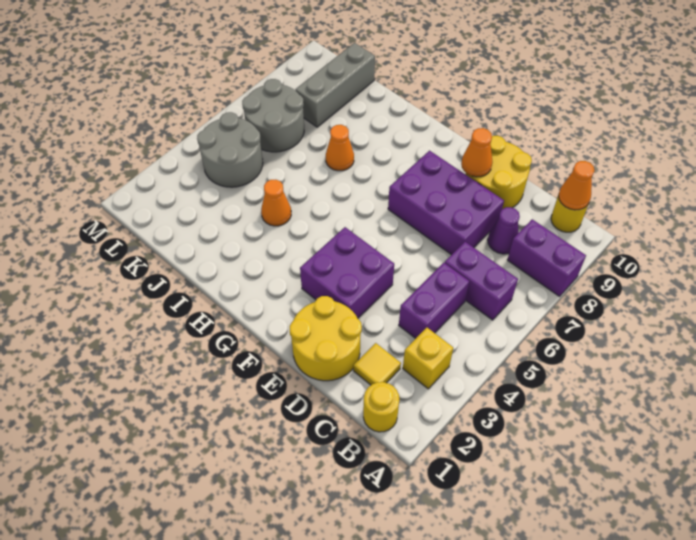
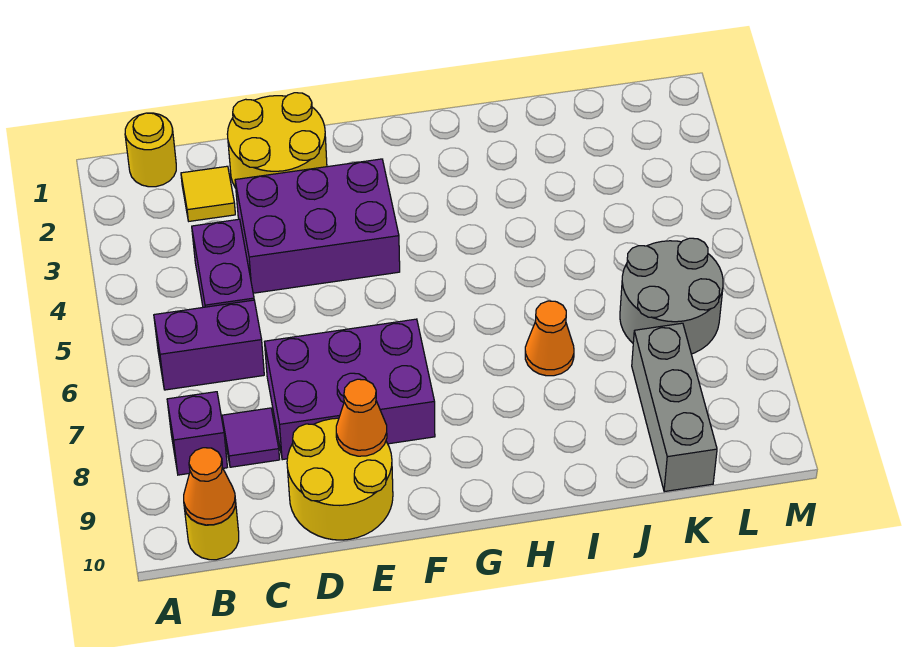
purple 1x2 brick [507,219,586,296] -> purple 1x1 brick [167,392,227,475]
yellow 1x1 brick [403,328,453,389] -> none
purple 1x1 cone [488,207,520,254] -> purple 1x1 tile [222,408,280,467]
purple 2x2 brick [300,227,394,318] -> purple 2x3 brick [235,159,400,293]
orange 1x1 cone [261,180,291,226] -> none
grey 2x2 round brick [197,112,263,187] -> none

